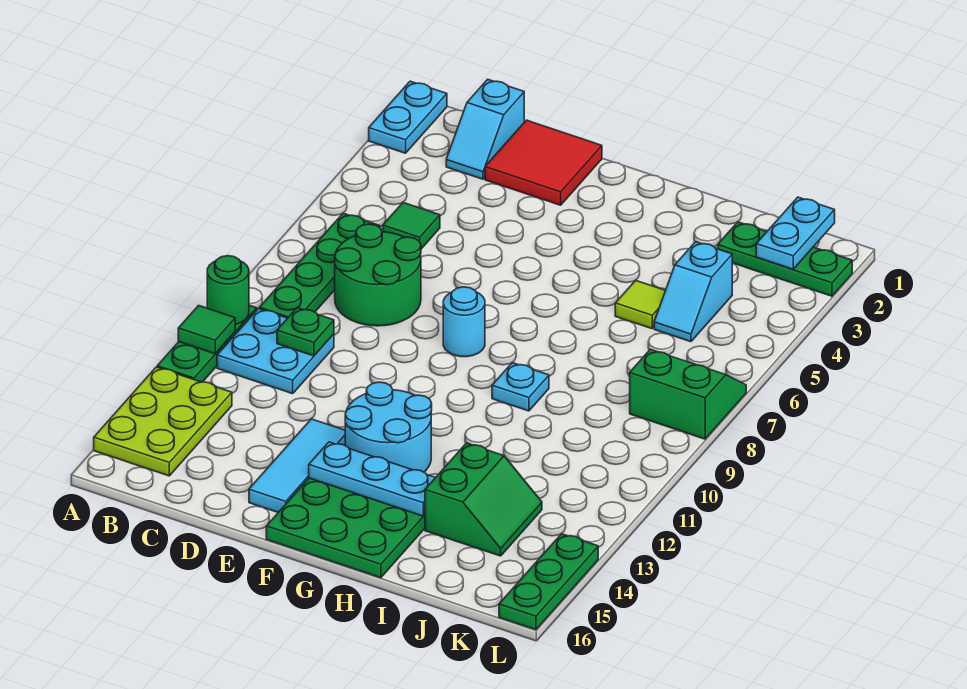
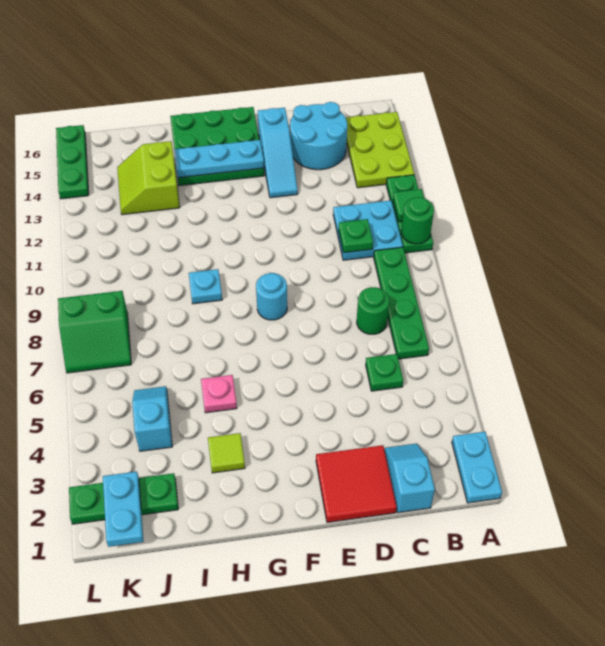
green 1x1 tile [383,203,440,249] -> green 1x1 plate [366,354,403,391]
green 2x2 round brick [335,224,421,326] -> green 1x1 round brick [357,287,389,334]
cyan 1x3 tile [249,419,345,512] -> cyan 1x3 slope [258,108,298,198]
cyan 2x2 round brick [345,382,432,472] -> cyan 2x2 round brick moved to [290,102,347,170]
none -> pink 1x1 plate [201,375,237,413]
lime 1x1 tile [615,280,665,329] -> lime 1x1 tile moved to [208,433,245,473]
green 2x2 slope [425,443,542,556] -> lime 2x2 slope [117,141,180,215]

